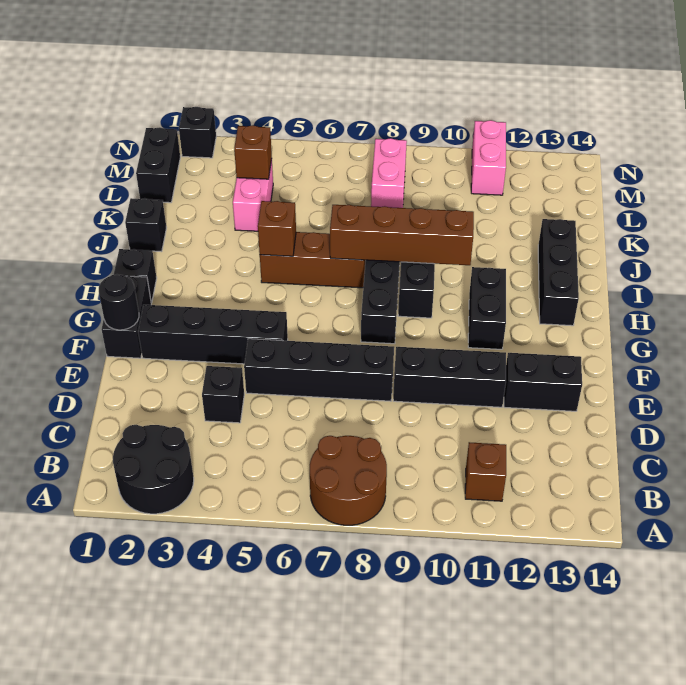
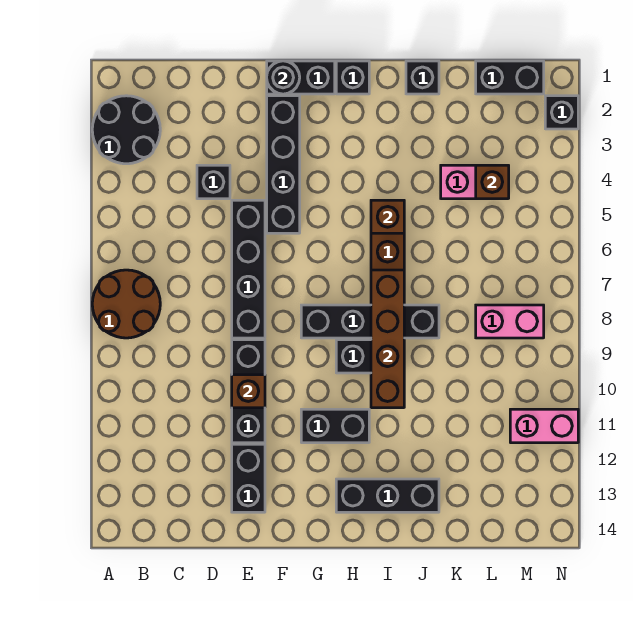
brown 1x1 brick [465,442,506,501] -> brown 1x1 brick moved to [232,375,265,408]

